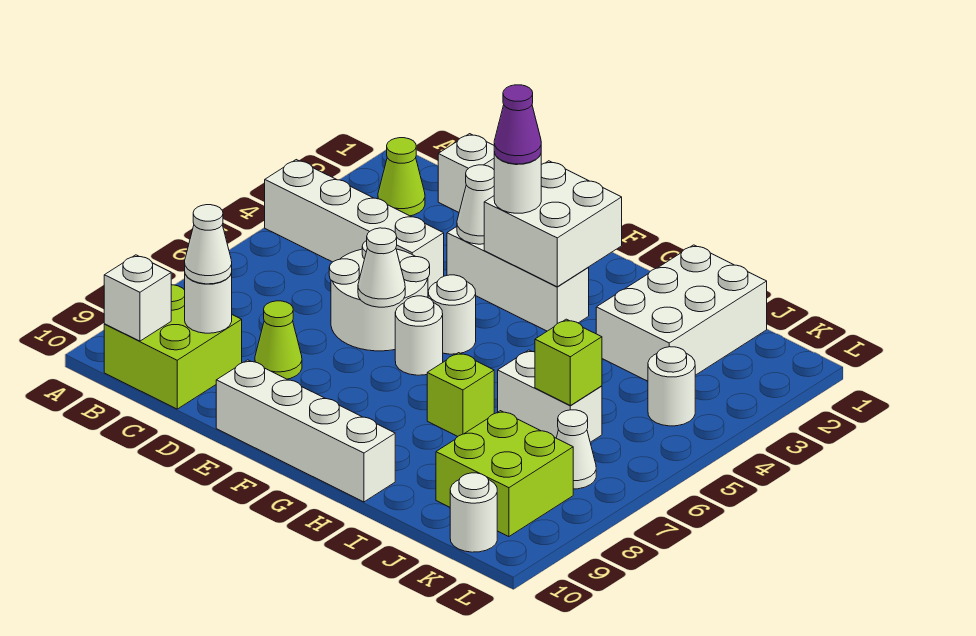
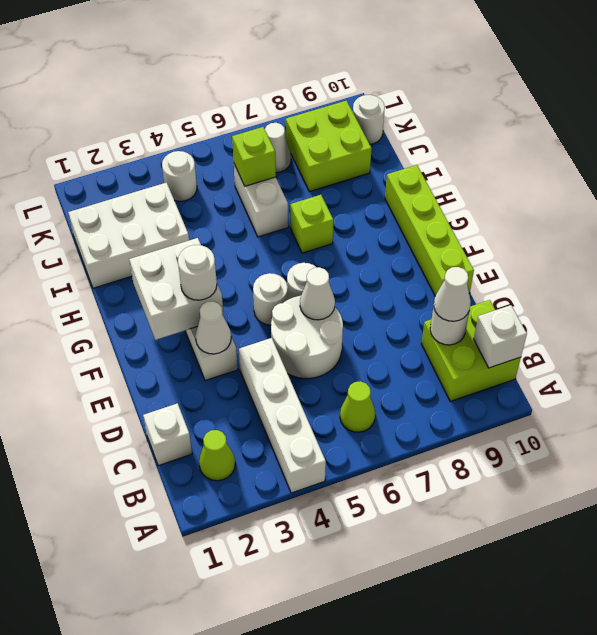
lime 1x1 cone [255,301,302,379] -> lime 1x1 cone moved to [340,381,375,432]
white 1x4 brick [216,360,395,502] -> lime 1x4 brick [385,165,474,296]
purple 1x1 cone [494,85,541,164] -> none

